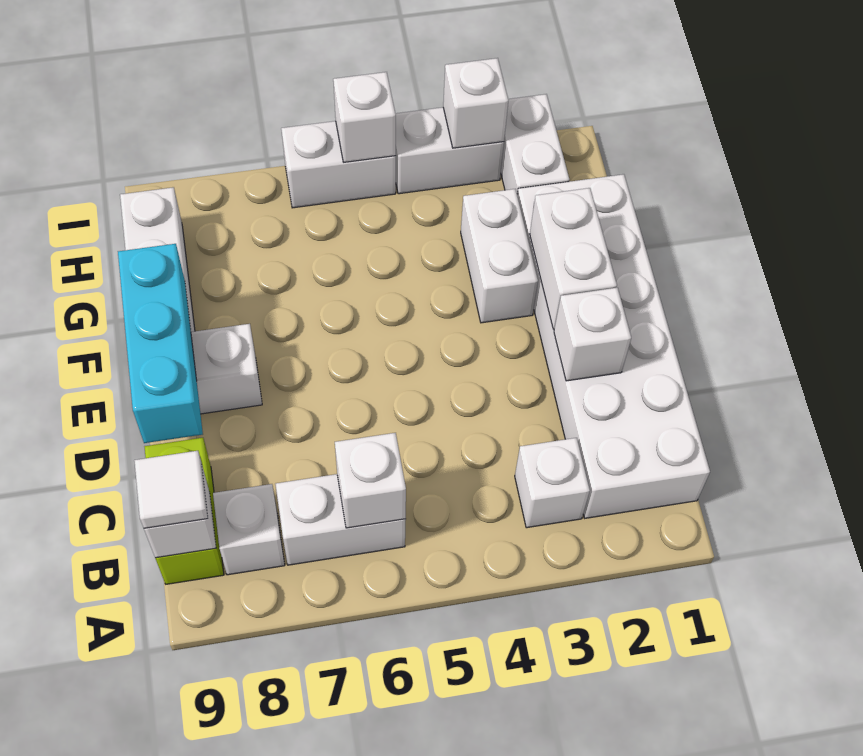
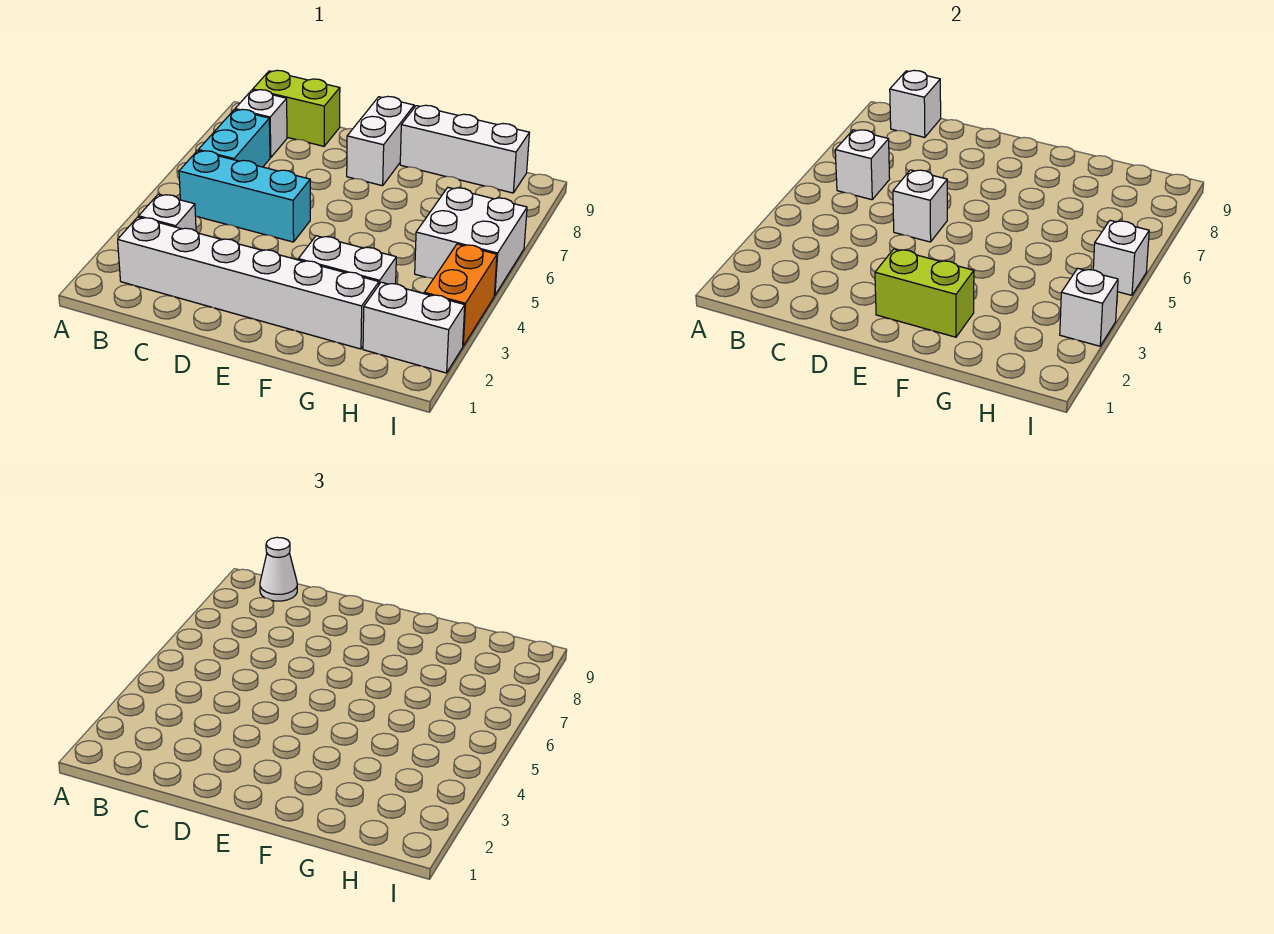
white 2x6 brick [517,174,710,518] -> white 1x6 brick [118,217,379,349]
white 1x2 brick [275,474,406,565] -> cyan 1x2 brick [198,109,270,167]
white 1x1 tile [134,451,208,528] -> white 1x1 cone [260,537,297,601]
white 1x1 brick [554,288,631,381] -> white 1x1 brick moved to [893,170,947,242]
cyan 1x3 brick [118,244,203,443] -> cyan 1x3 brick moved to [179,151,310,242]
white 1x2 brick [530,188,617,329] -> lime 1x2 brick [875,249,974,337]
white 1x2 brick [395,107,504,194] -> orange 1x2 brick [424,244,497,346]
white 1x2 brick [281,121,396,208] -> white 2x2 brick [415,188,527,295]

